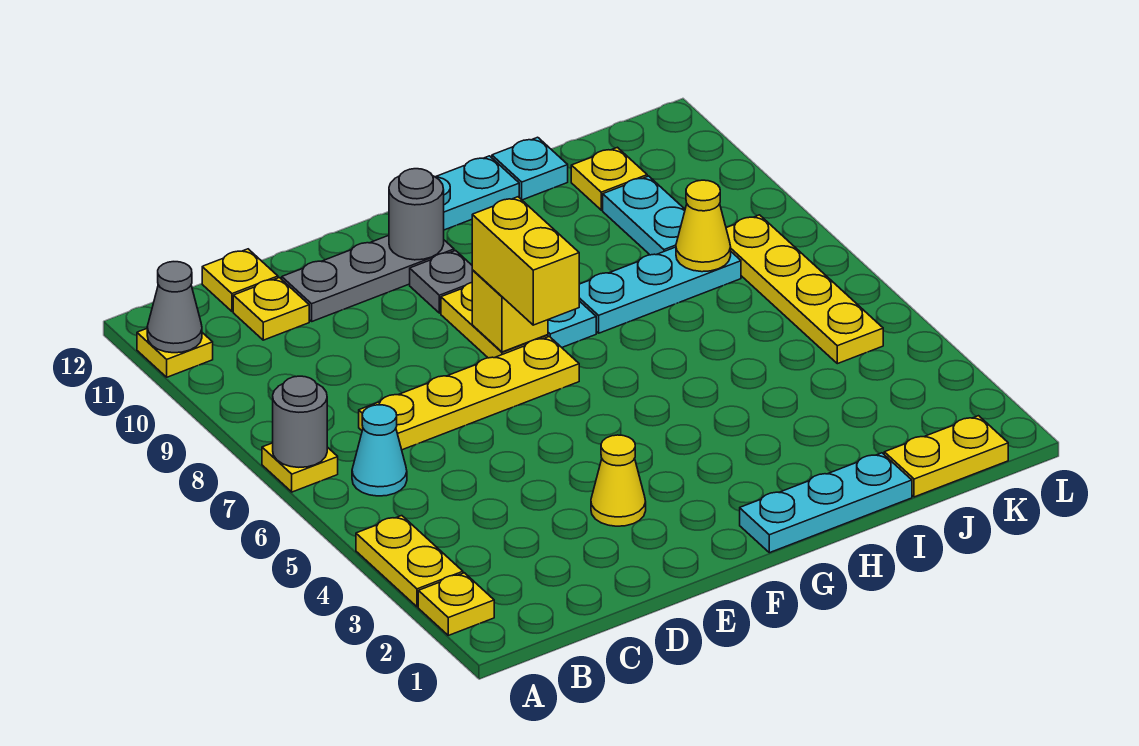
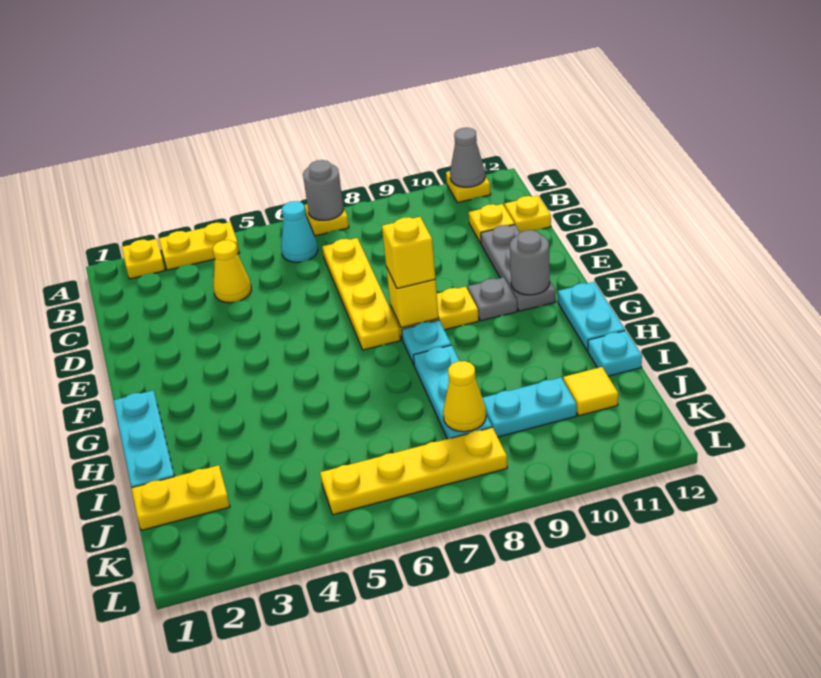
yellow 1x1 cone [591,435,646,526] -> yellow 1x1 cone moved to [213,240,251,303]
yellow 1x2 brick [472,197,579,325] -> yellow 1x1 brick [382,217,435,289]
yellow 1x2 plate [884,416,1008,497] -> yellow 1x2 plate turned to [131,465,230,530]
yellow 1x1 plate [571,147,647,210] -> yellow 1x1 tile [563,367,618,416]

